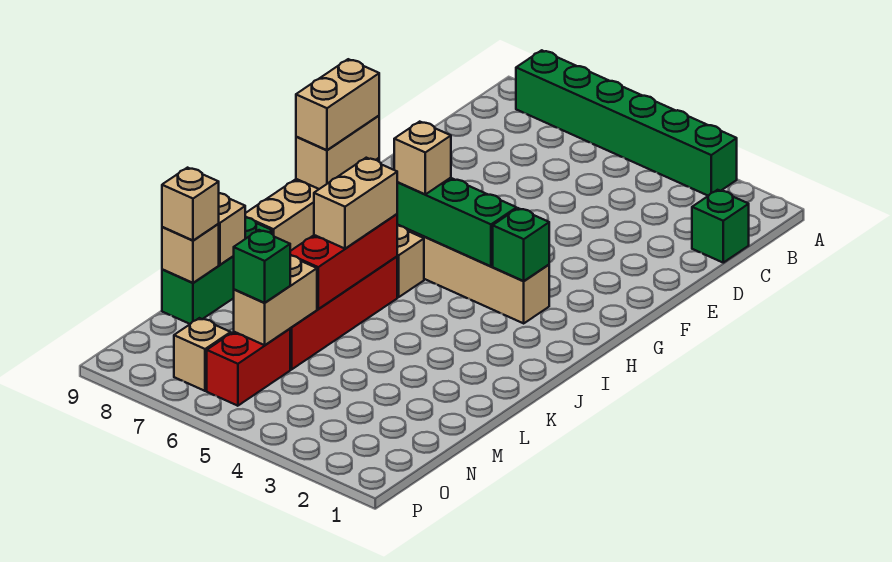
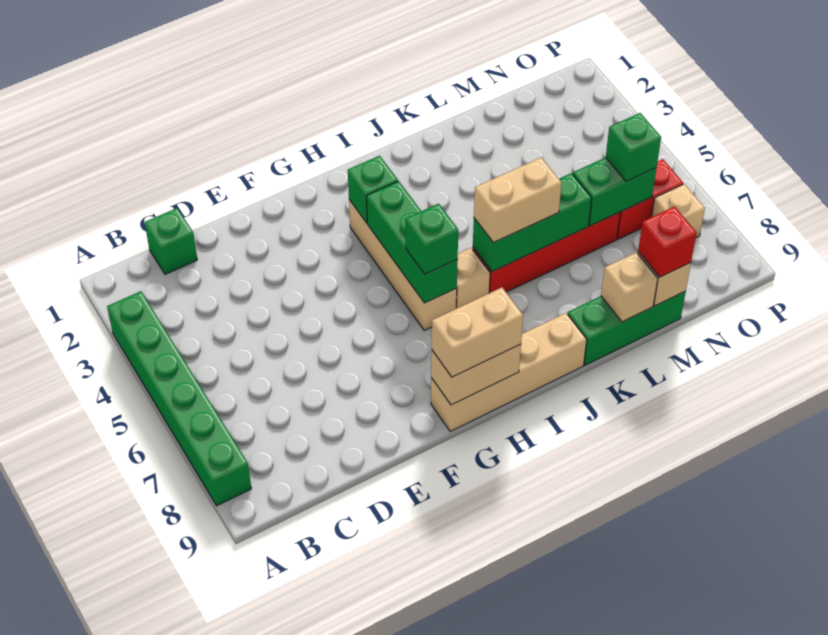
tan 1x1 brick [394,122,451,194] -> green 1x1 brick [405,204,458,274]
red 1x3 brick [290,214,397,309] -> green 1x3 brick [473,173,592,271]
tan 1x2 brick [234,255,317,345] -> green 1x2 brick [573,157,656,226]
tan 1x1 brick [162,168,219,241] -> red 1x1 brick [638,206,697,277]

